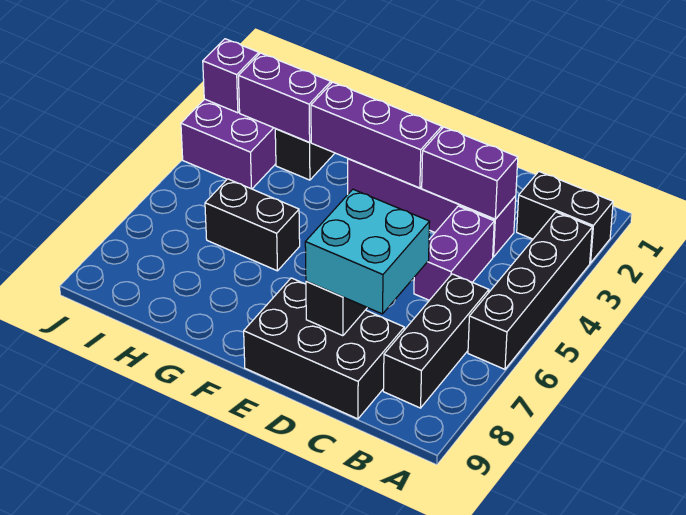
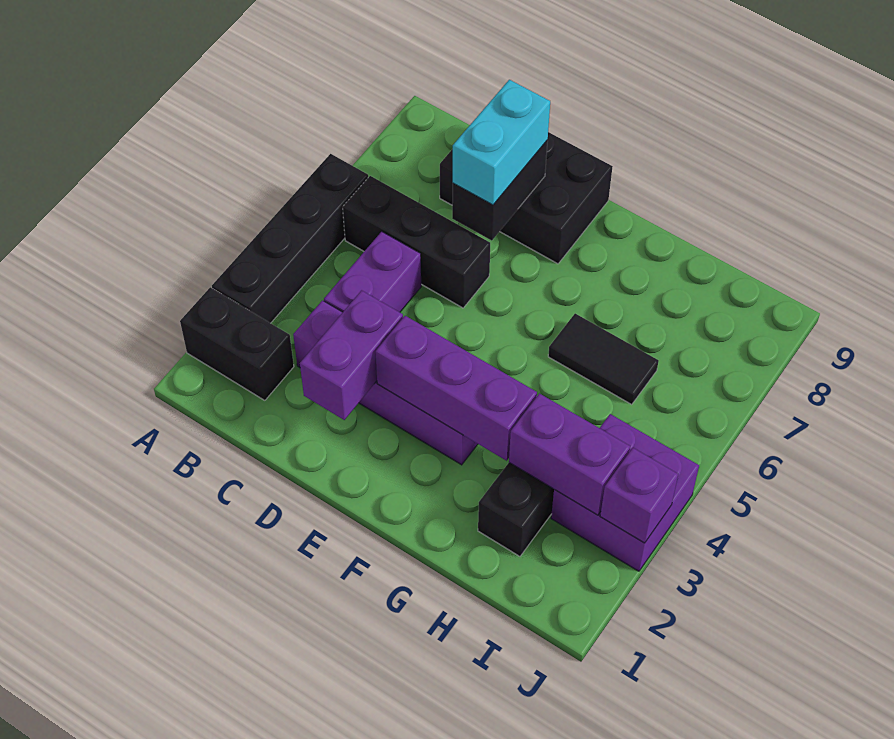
black 1x3 brick [383,274,489,408] -> black 1x3 brick turned to [343,176,490,308]
purple 1x2 brick [422,127,518,219] -> purple 1x2 brick turned to [300,290,403,420]
cyan 2x2 brick [305,189,430,314] -> cyan 1x2 brick [453,80,550,205]
black 1x2 brick [205,179,300,271] -> black 1x2 tile [548,314,659,405]

